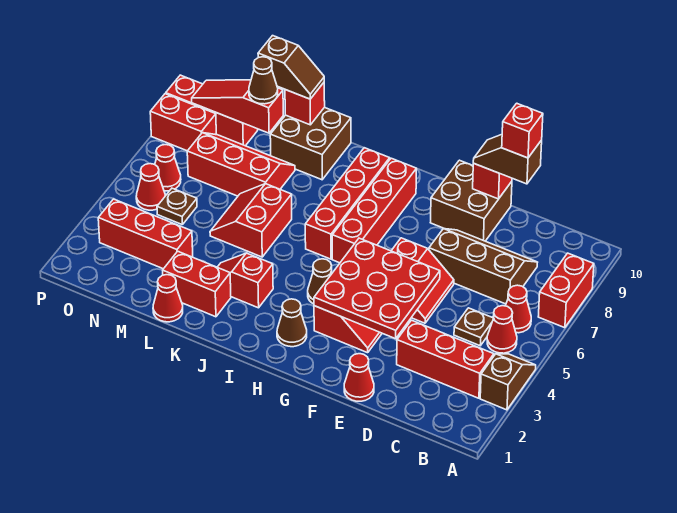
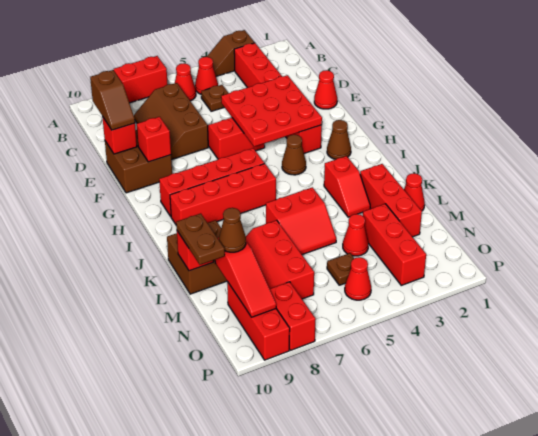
red 1x1 brick [502,103,543,158] -> red 1x1 brick moved to [137,117,171,162]
red 1x2 brick [163,251,231,317] -> red 1x3 brick [360,164,422,237]
brown 1x2 slope [258,36,324,99] -> brown 1x2 plate [176,214,225,265]
red 1x1 cone [155,145,181,191] -> red 1x1 cone moved to [343,214,368,256]

